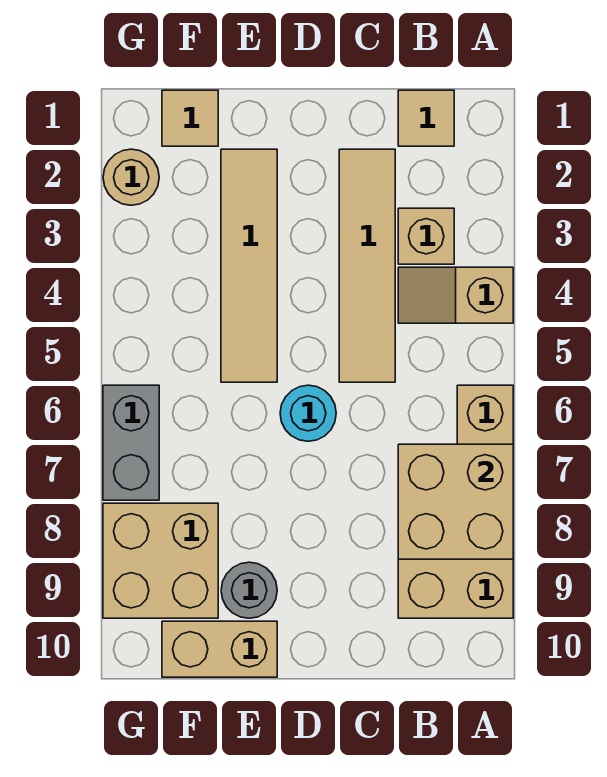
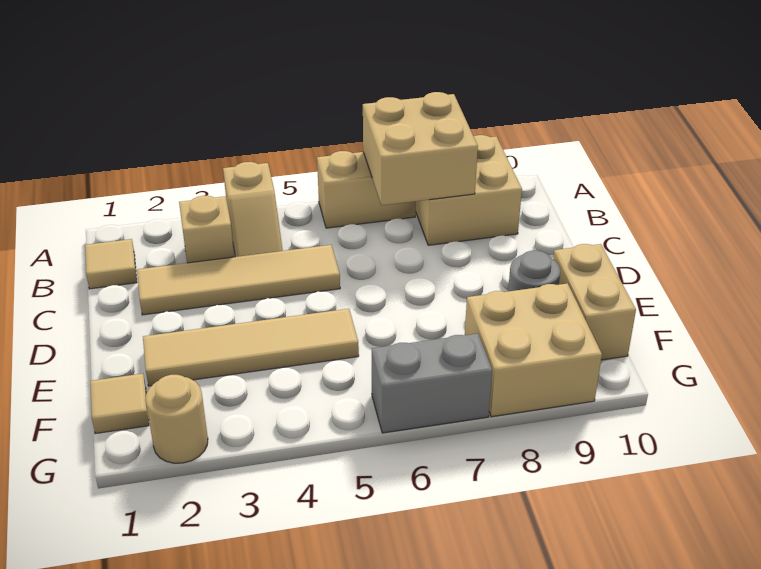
cyan 1x1 round brick [280,385,336,441] -> none

